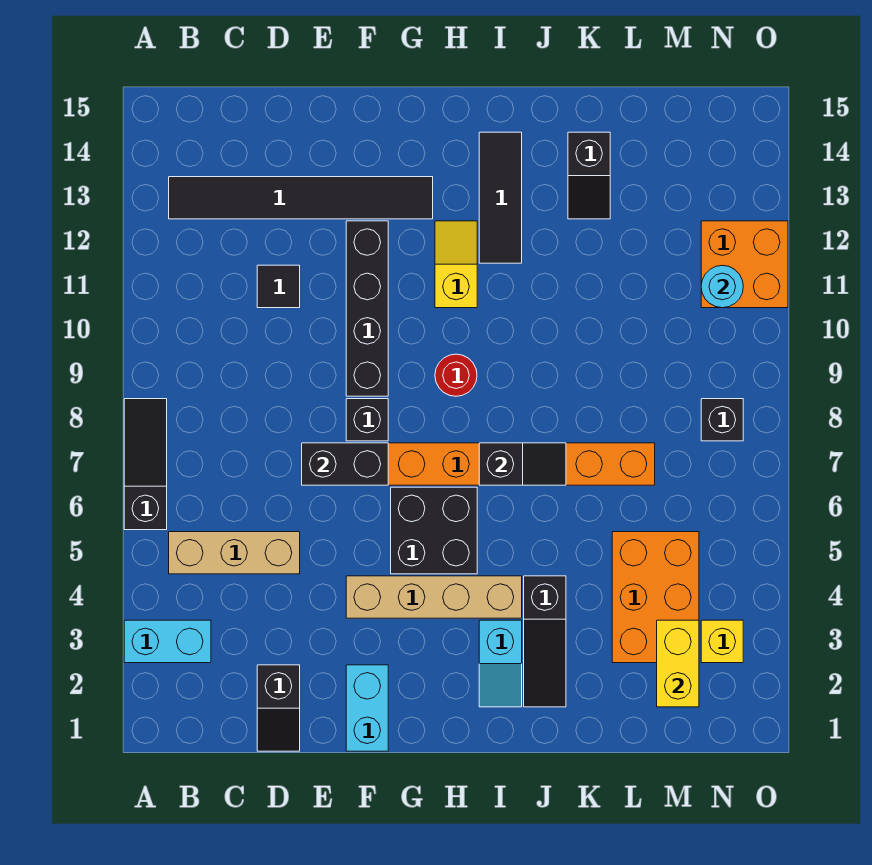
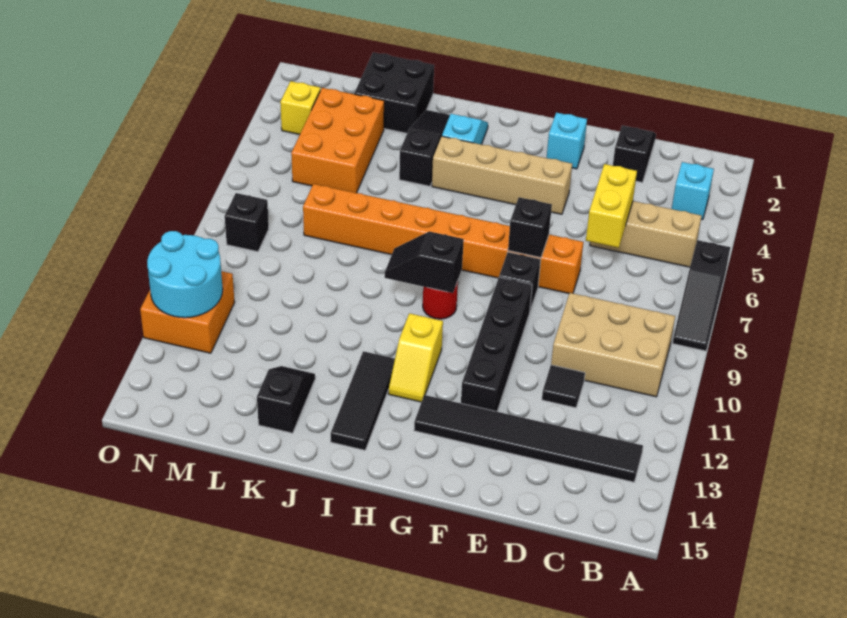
cyan 1x2 brick [124,620,211,663] -> cyan 1x1 brick [672,162,714,219]
none -> tan 2x3 brick [551,293,675,397]
black 1x2 brick [302,443,388,485] -> black 1x1 brick [508,197,552,258]
cyan 1x2 brick [346,665,388,751] -> cyan 1x1 brick [547,113,587,169]
black 2x2 brick [391,487,477,574] -> black 2x2 brick moved to [354,52,434,133]
black 1x2 slope [479,443,566,485] -> black 1x2 slope moved to [385,232,464,293]
yellow 1x2 brick [657,620,699,707] -> yellow 1x2 brick moved to [586,164,637,248]
cyan 1x1 round brick [701,265,743,308] -> cyan 2x2 round brick [147,231,223,318]

